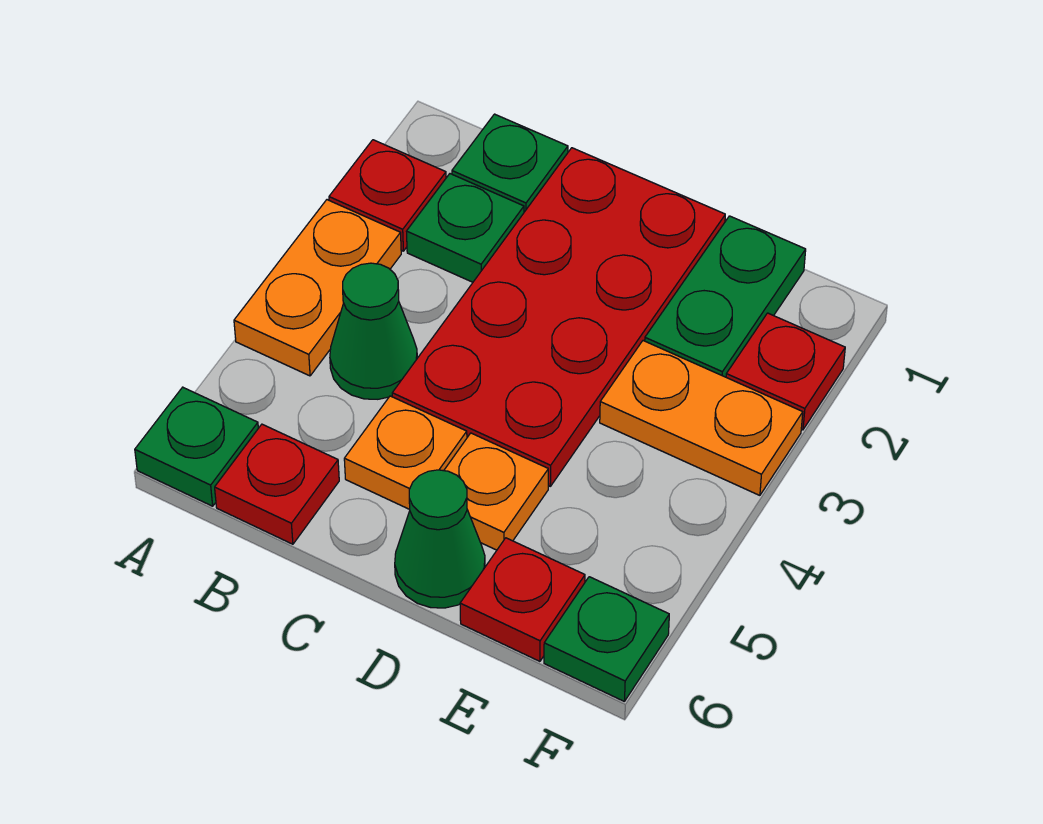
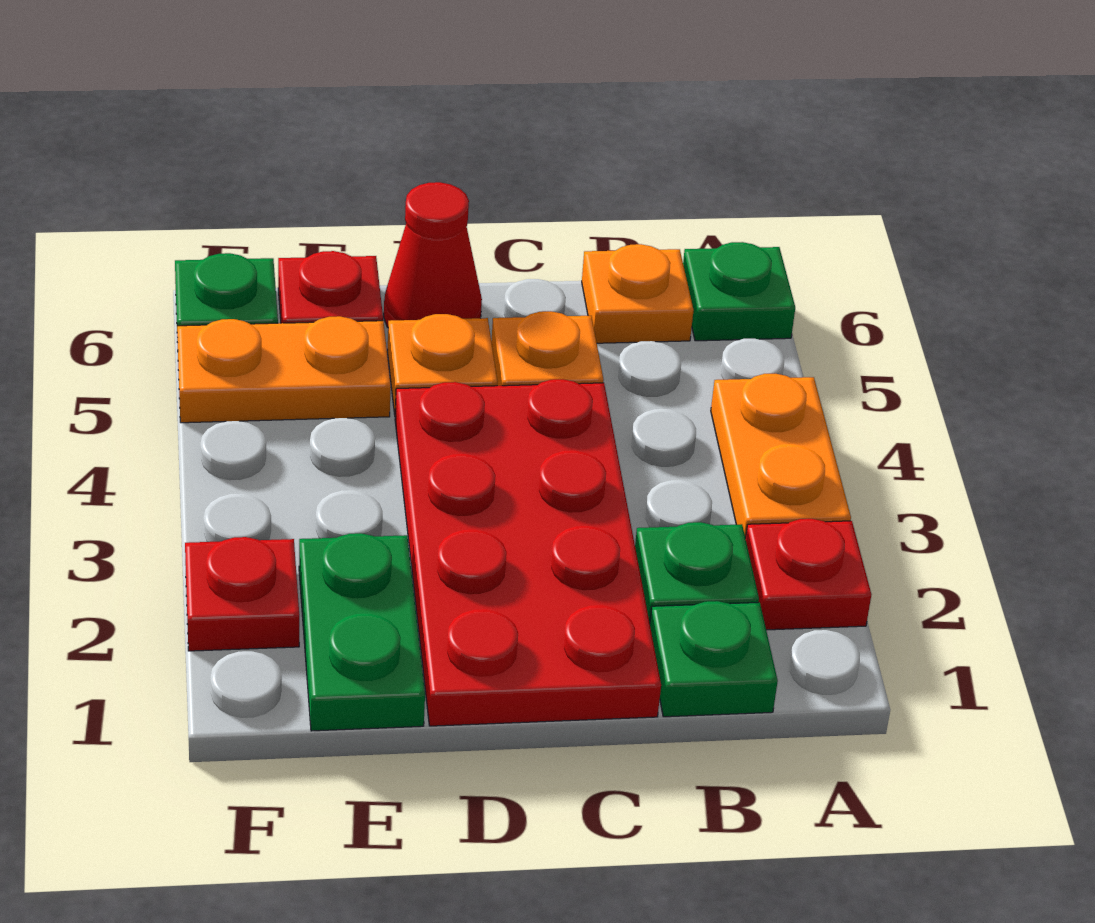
green 1x1 cone [330,263,417,399] -> none
red 1x1 plate [215,424,339,544] -> orange 1x1 plate [582,244,694,343]
green 1x1 cone [395,470,485,608] -> red 1x1 cone [384,182,482,327]
orange 1x2 plate [600,341,803,495] -> orange 1x2 plate moved to [177,316,391,423]

